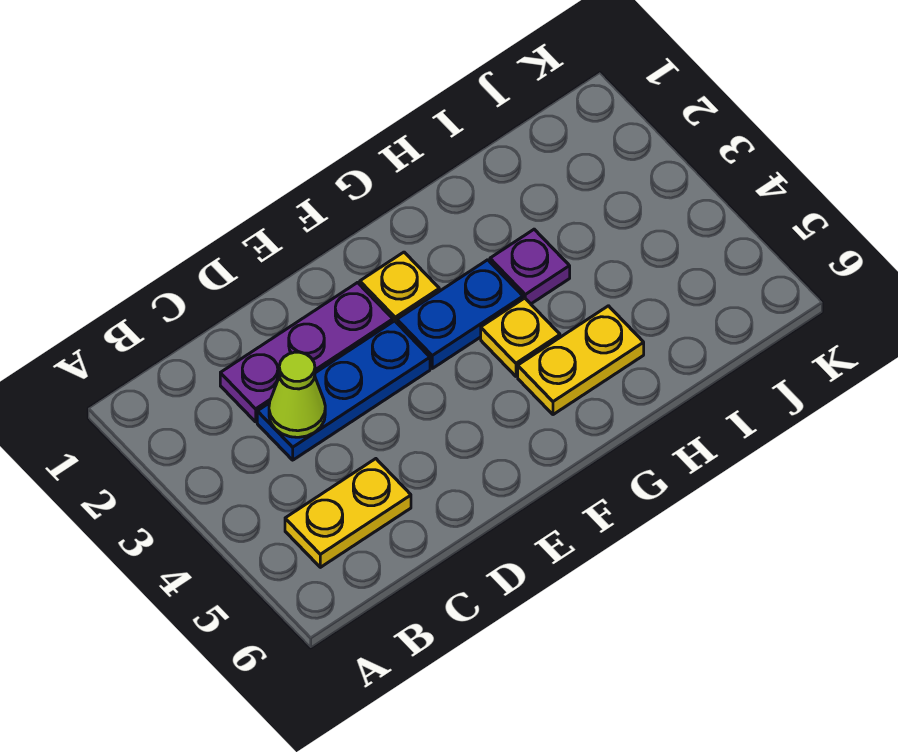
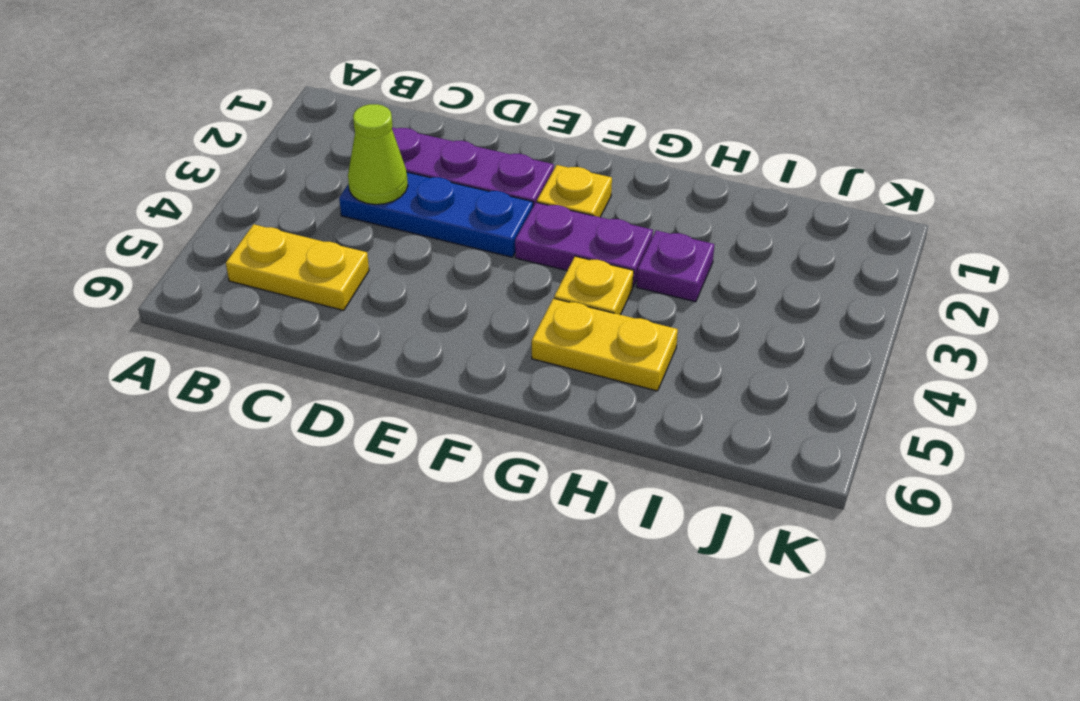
blue 1x2 plate [397,260,523,368] -> purple 1x2 plate [515,202,653,287]

